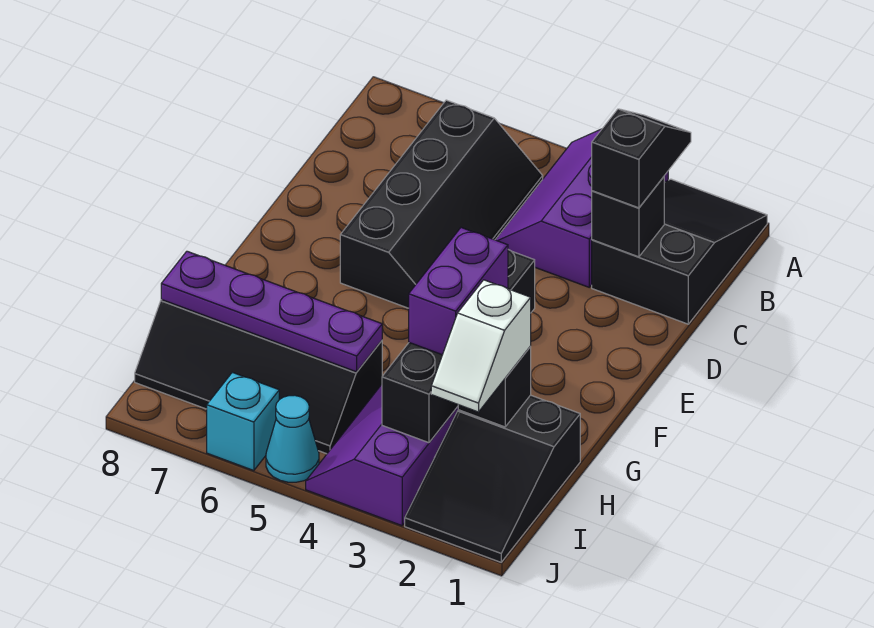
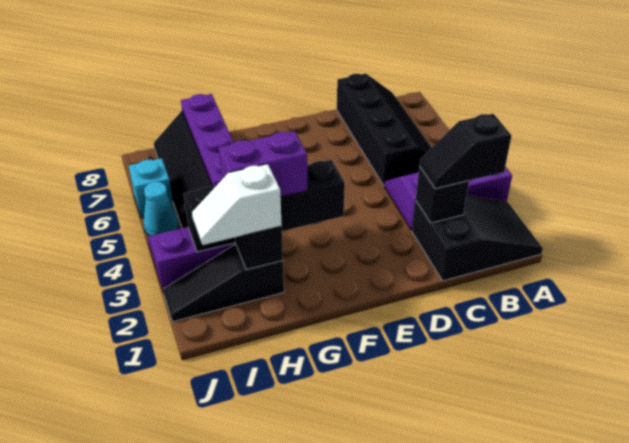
black 1x2 slope [592,109,691,208] -> black 1x2 slope turned to [419,114,511,189]
black 2x4 slope [340,100,543,308] -> black 2x4 slope turned to [337,74,432,185]
black 2x3 slope [405,395,580,562] -> black 1x3 slope [163,244,284,322]

